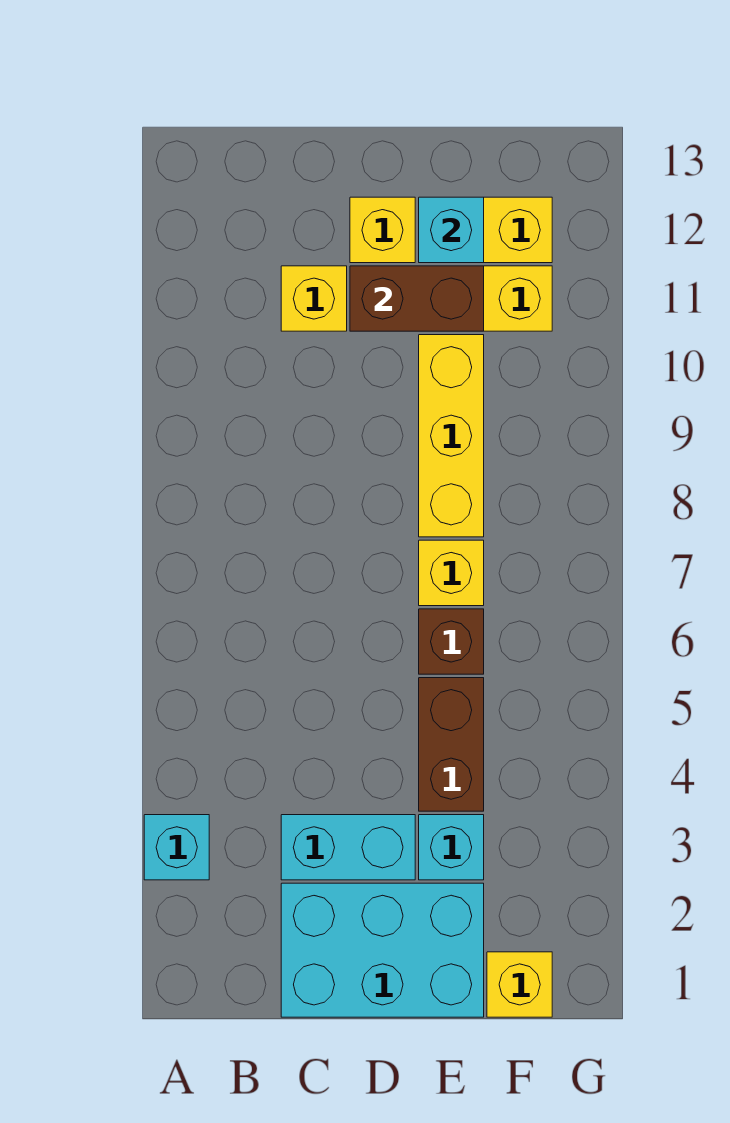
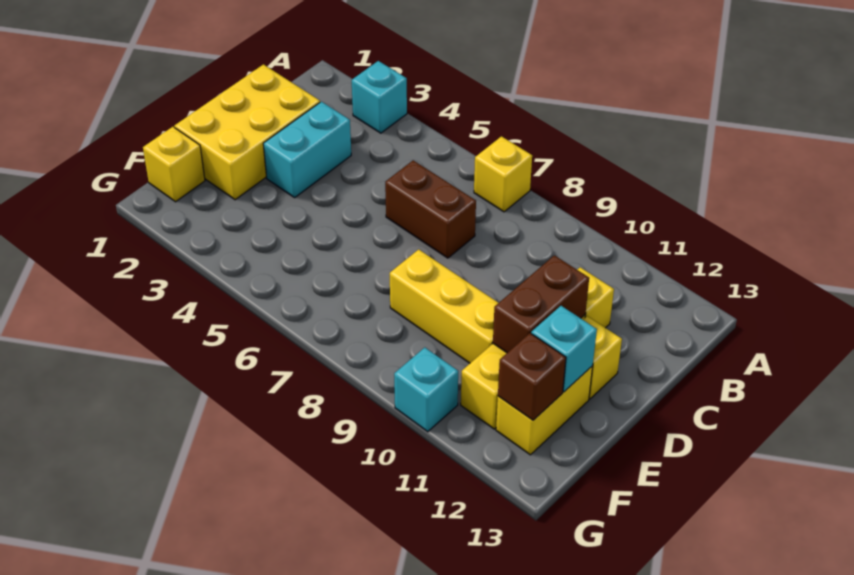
cyan 2x3 brick [281,883,484,1017] -> yellow 2x3 brick [174,64,320,200]
cyan 1x1 brick [419,815,484,880] -> cyan 1x1 brick moved to [394,347,458,432]
brown 1x2 brick [419,678,484,811] -> brown 1x2 brick moved to [385,160,476,258]
brown 1x1 brick [419,609,484,674] -> brown 1x1 brick moved to [498,333,566,420]
yellow 1x1 brick [419,540,484,606] -> yellow 1x1 brick moved to [474,136,532,212]

